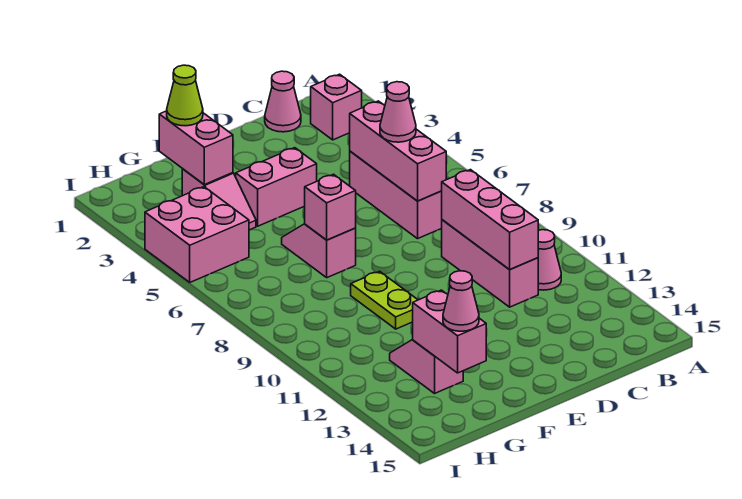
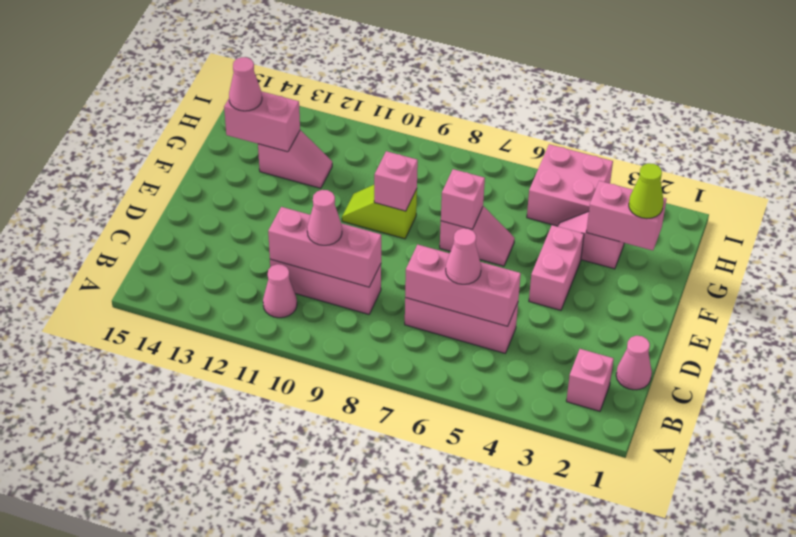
none -> pink 1x1 cone [307,190,342,245]
lime 1x2 plate [351,271,418,329] -> lime 1x2 slope [342,185,417,239]
none -> pink 1x1 brick [374,151,418,211]

